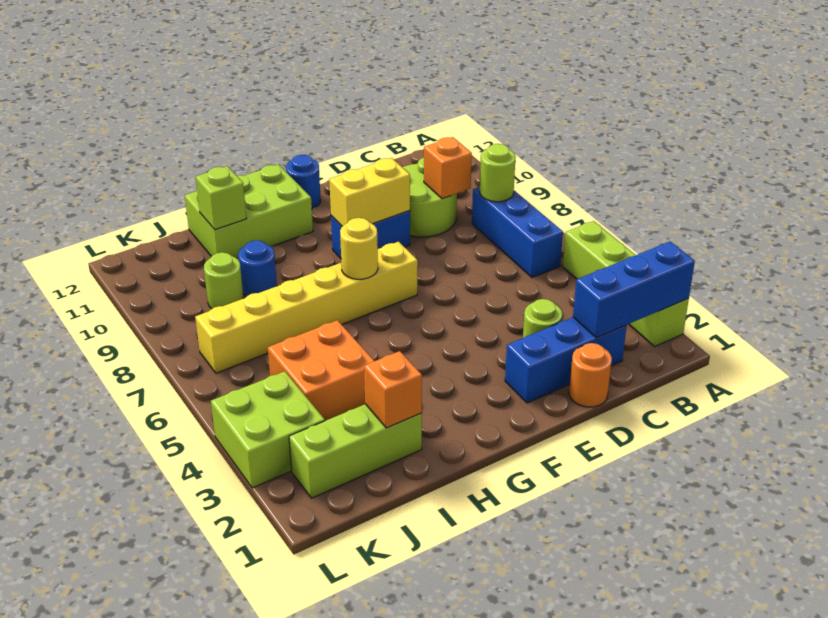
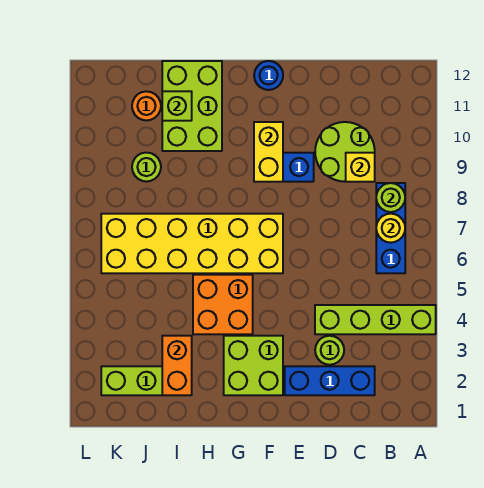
lime 1x4 brick [563,221,689,346] -> lime 1x4 brick turned to [315,305,436,334]
blue 1x3 brick [573,242,695,338] -> none
orange 1x1 brick [424,137,472,199] -> yellow 1x1 brick [346,153,375,182]
orange 1x1 round brick [569,343,612,407] -> orange 1x1 round brick moved to [132,91,161,120]
yellow 1x2 brick [329,158,410,226] -> yellow 1x2 brick turned to [254,122,283,182]
yellow 1x6 brick [195,242,418,373] -> yellow 2x6 brick [101,214,283,273]
yellow 1x1 round brick [340,218,378,279] -> yellow 1x1 round brick moved to [376,214,405,243]
lime 2x3 brick [185,164,313,258] -> lime 2x3 brick turned to [162,61,222,151]
orange 1x1 brick [364,351,422,428] -> orange 1x2 brick [162,336,192,395]
orange 2x2 brick [268,320,374,421] -> orange 2x2 brick moved to [193,275,253,334]
blue 1x1 round brick [238,240,277,297] -> none
lime 2x2 brick [211,371,325,488] -> lime 2x2 brick moved to [224,336,283,395]

